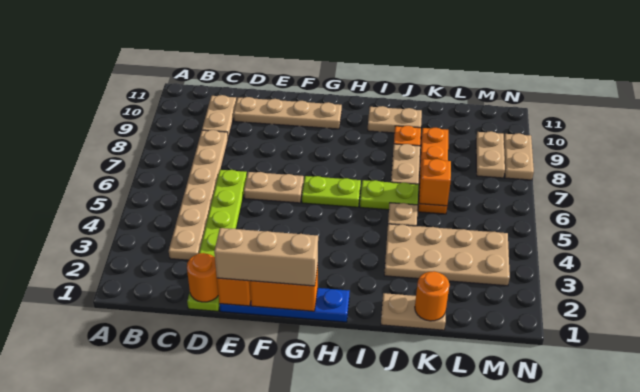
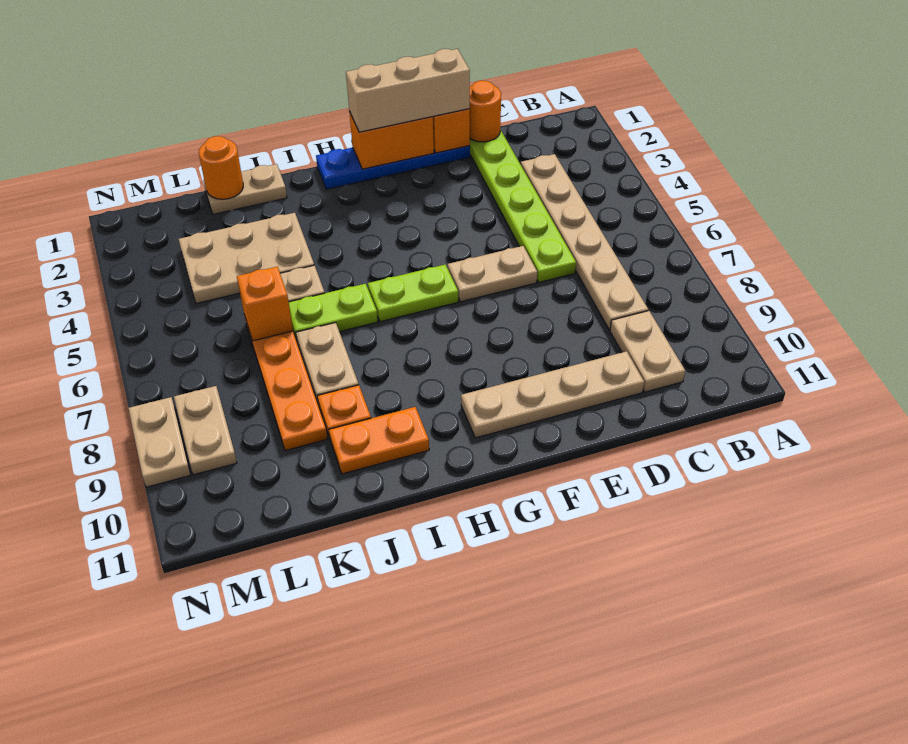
tan 1x2 plate [368,106,422,133] -> orange 1x2 plate [329,407,429,474]
tan 2x4 plate [384,224,510,286] -> tan 2x3 plate [179,213,314,304]

